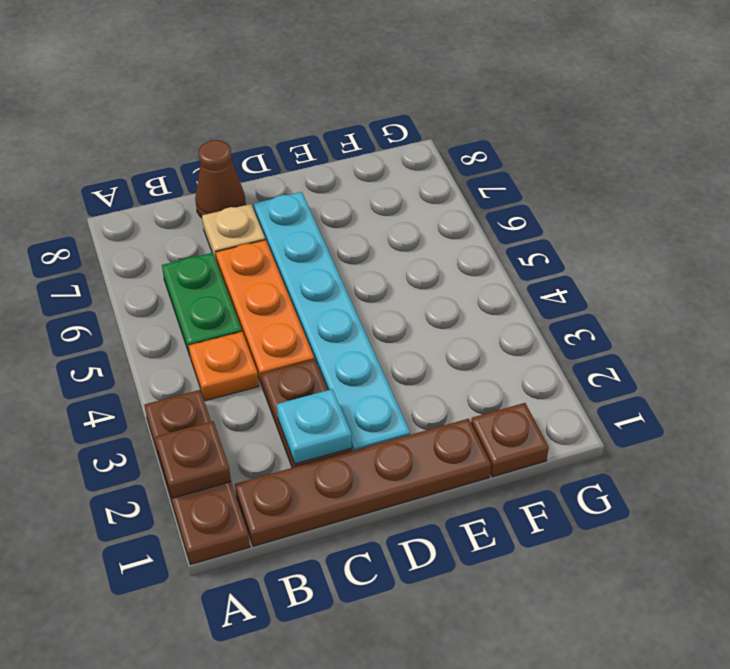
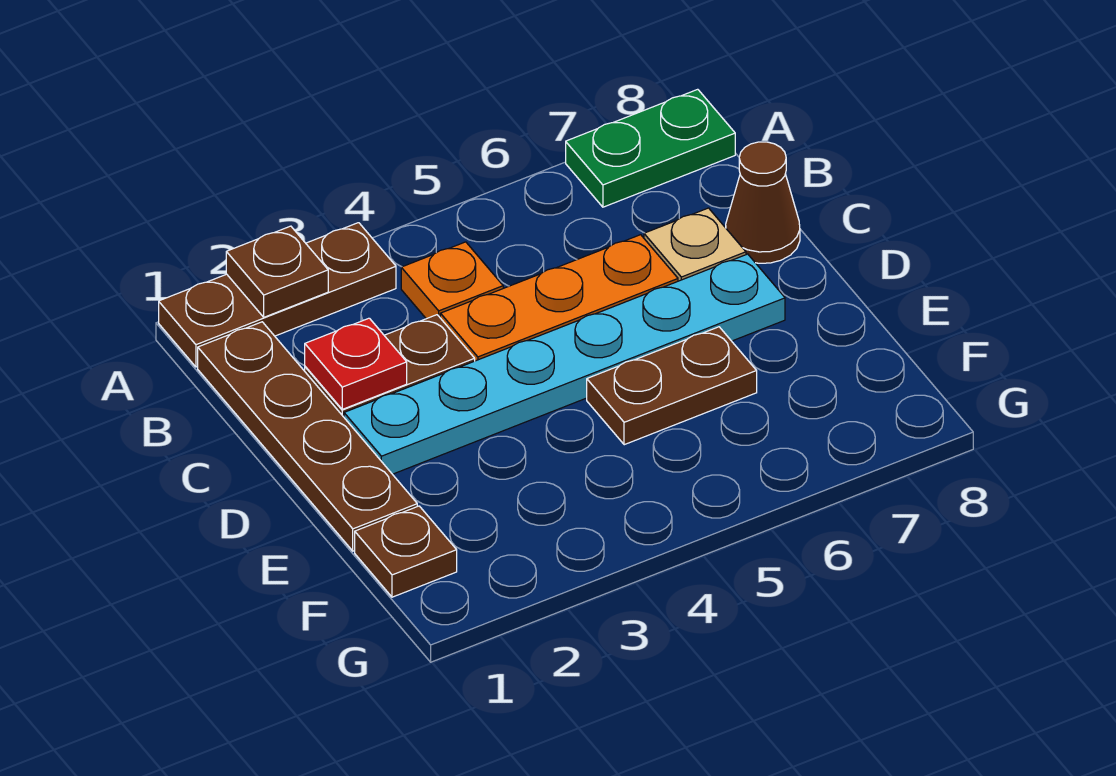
green 1x2 plate [162,253,242,356] -> green 1x2 plate moved to [566,89,735,207]
cyan 1x1 plate [277,389,352,464] -> red 1x1 plate [305,318,407,409]
none -> brown 1x2 plate [587,327,757,445]

